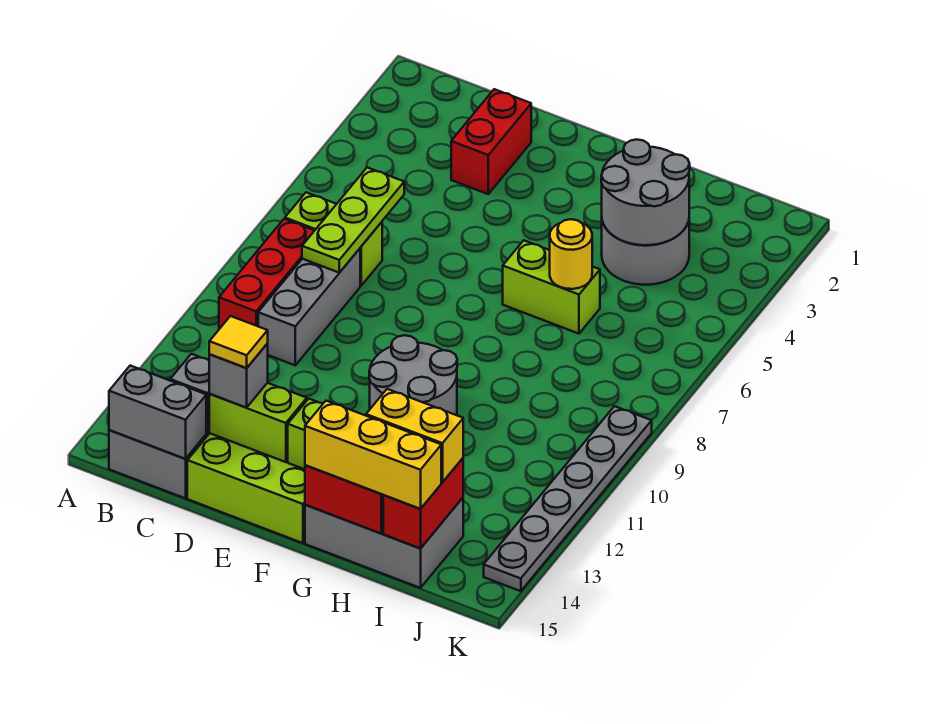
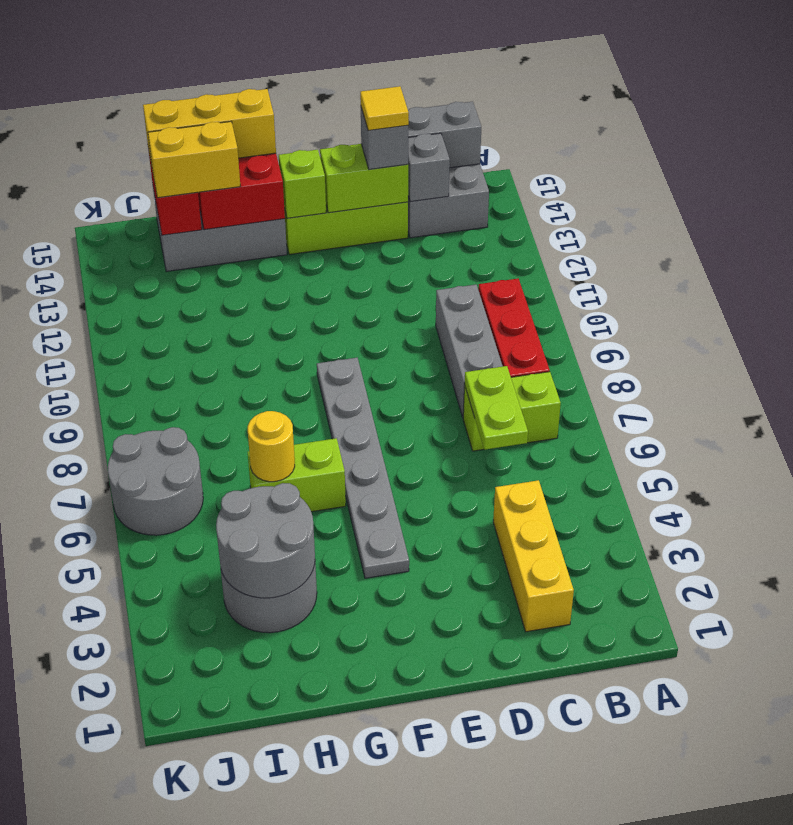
none -> yellow 1x3 brick [493,480,574,632]
lime 1x3 plate [302,167,404,273] -> lime 1x2 plate [465,366,528,450]
red 1x2 brick [451,89,531,194] -> none
grey 2x2 round brick [369,335,457,415] -> grey 2x2 round brick moved to [108,427,203,535]
grey 1x6 plate [484,406,652,591] -> grey 1x6 plate moved to [317,358,409,578]

